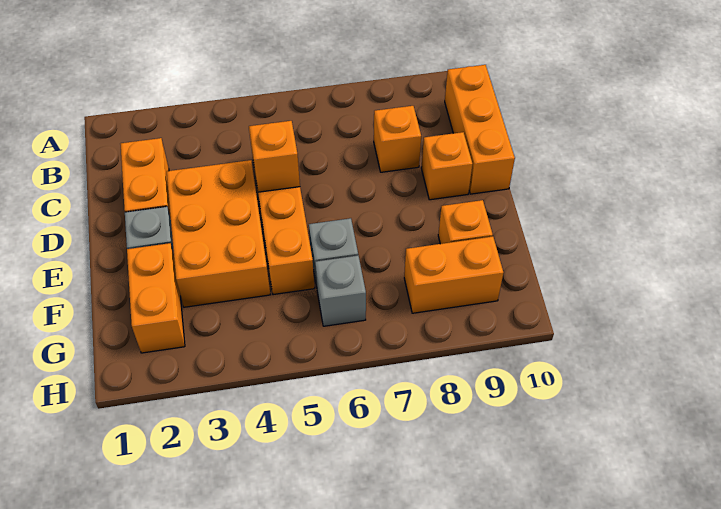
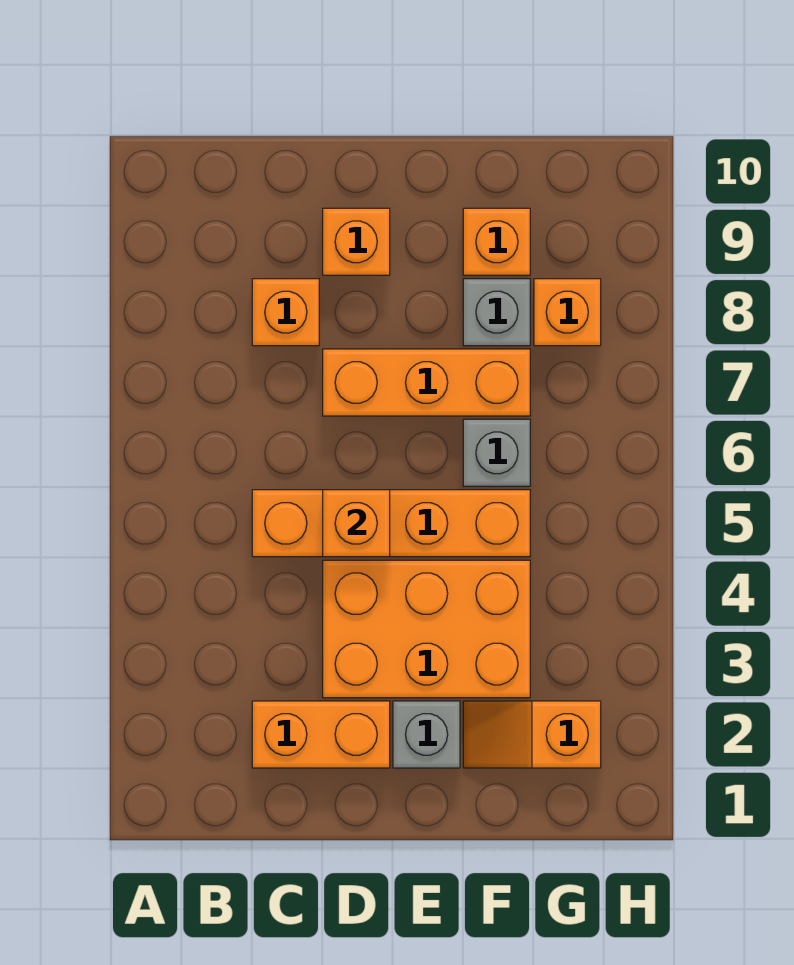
orange 1x3 brick [445,65,515,194] -> orange 1x3 brick moved to [323,349,530,416]
orange 1x2 brick [127,243,185,353] -> orange 1x2 slope [463,701,601,768]
grey 1x1 brick [315,255,366,326] -> grey 1x1 brick moved to [463,279,530,346]
orange 1x2 brick [404,236,503,313] -> orange 1x1 brick [534,279,601,346]

